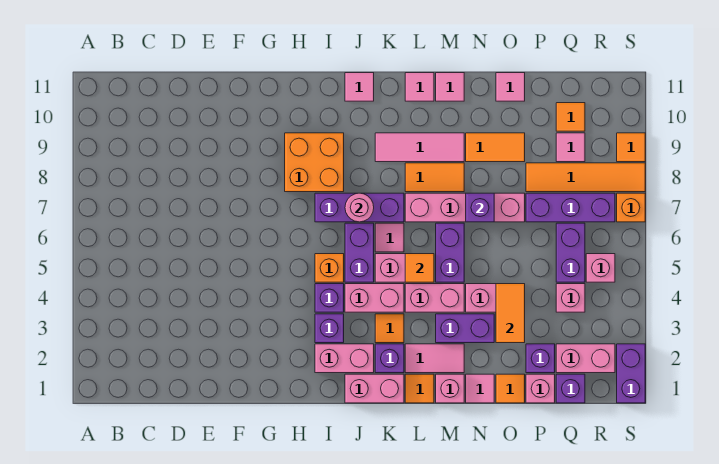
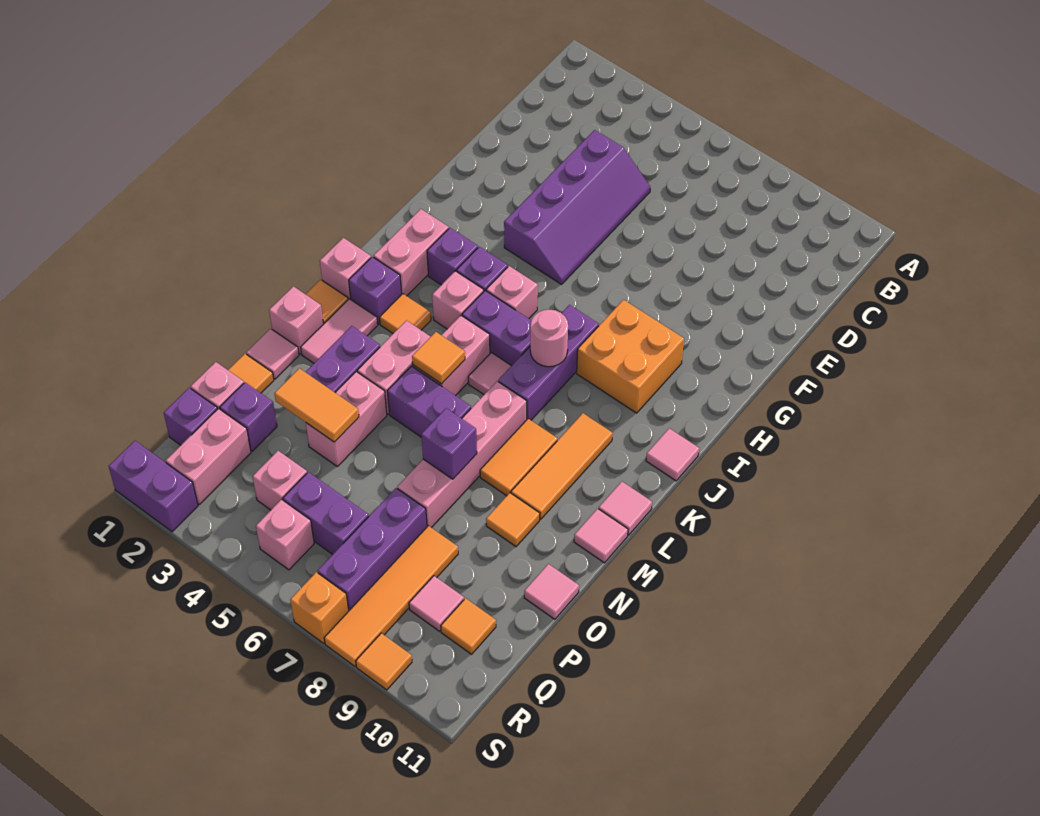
none -> purple 2x4 slope [504,130,650,284]
orange 1x1 brick [315,254,344,282] -> pink 1x1 brick [486,266,538,319]
pink 1x2 brick [345,374,404,403] -> pink 1x1 brick [320,238,371,299]
pink 1x2 brick [345,284,404,312] -> pink 1x1 brick [432,271,484,329]
pink 1x3 tile [375,133,464,162] -> orange 1x3 tile [511,413,613,519]
orange 1x2 tile [466,133,525,162] -> orange 1x1 tile [486,493,540,546]

